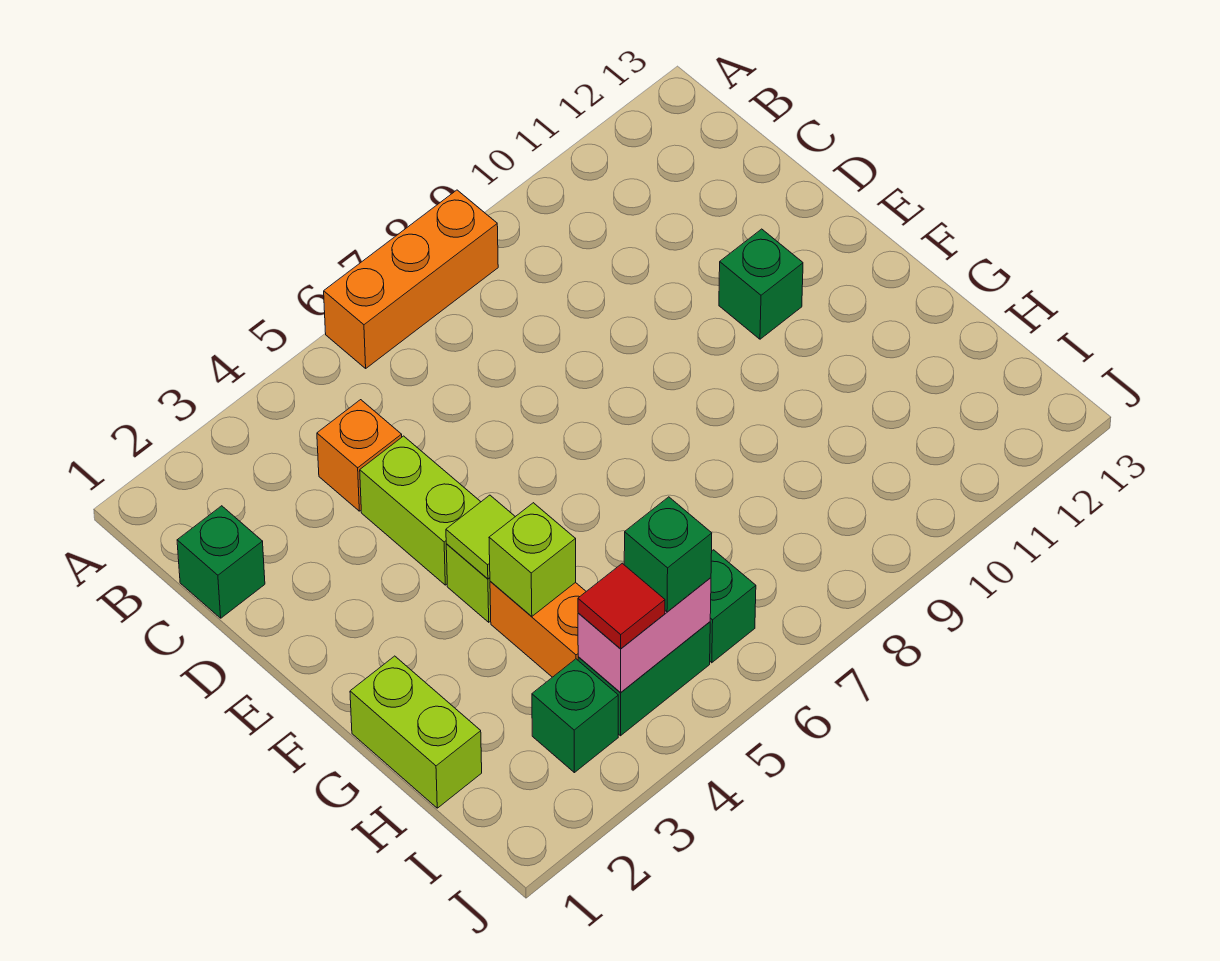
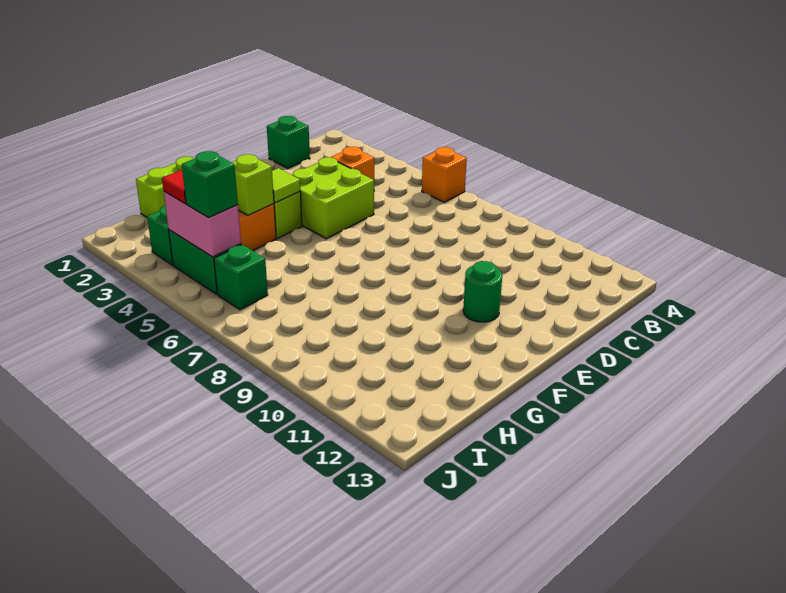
orange 1x3 brick [324,190,498,368] -> orange 1x1 brick [422,147,467,202]
lime 1x2 brick [360,436,481,585] -> lime 2x2 brick [291,157,374,239]
green 1x1 brick [719,229,803,339] -> green 1x1 round brick [463,261,502,322]

